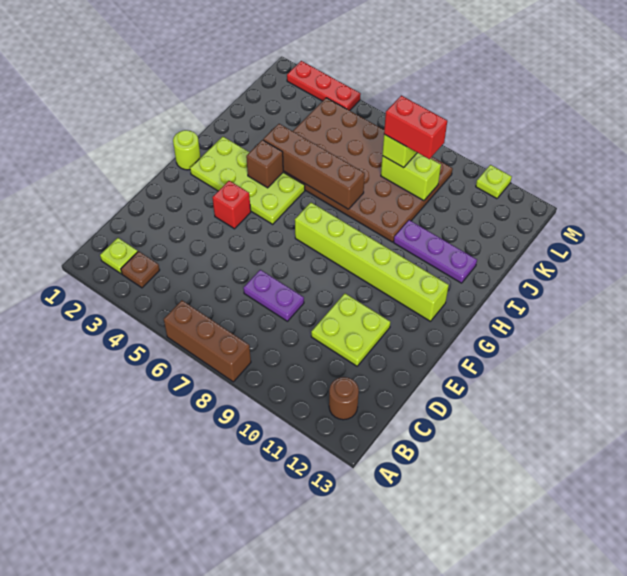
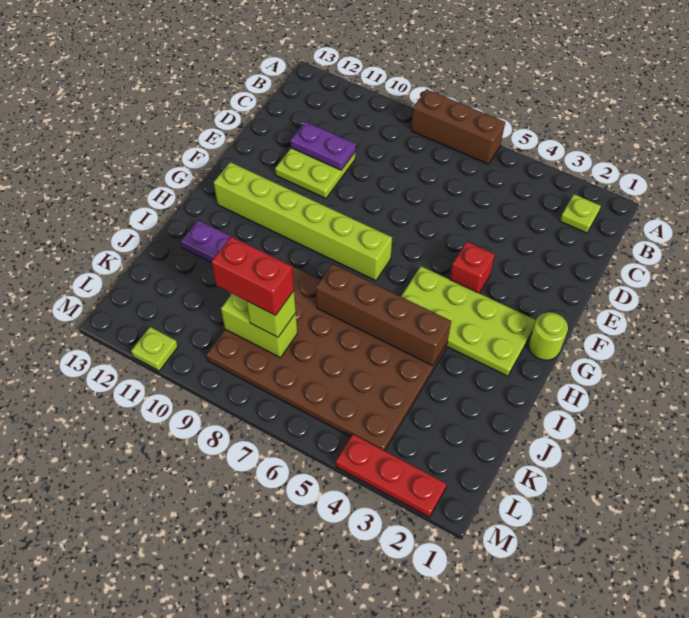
brown 1x1 plate [121,251,160,288] -> none
brown 1x1 round brick [329,377,359,420] -> none
purple 1x2 plate [244,270,304,321] -> purple 1x2 plate moved to [290,122,356,170]
brown 1x1 brick [246,140,283,188] -> none

